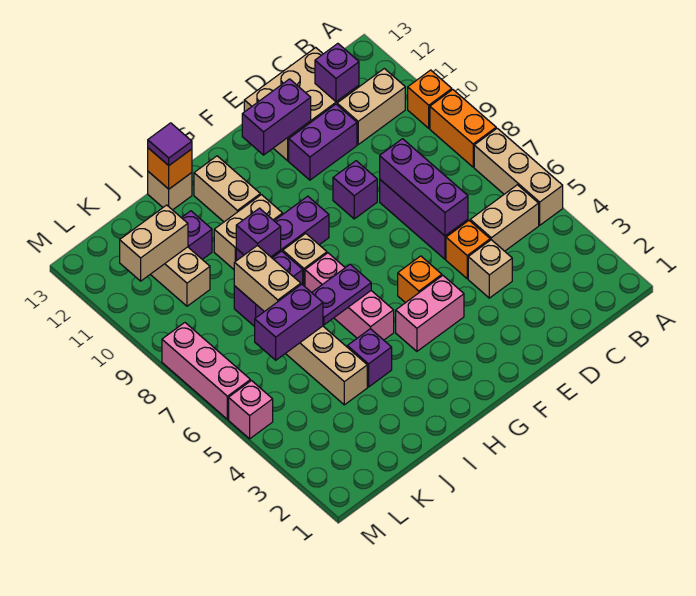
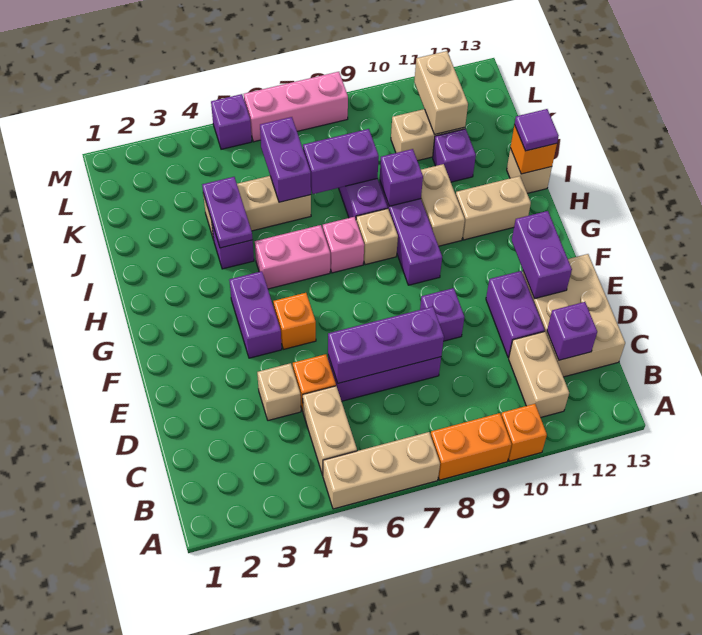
pink 1x2 brick [396,276,464,351] -> purple 1x2 brick [229,271,282,358]
purple 1x2 plate [312,264,371,325] -> purple 1x2 plate moved to [202,177,253,248]
tan 1x2 brick [234,245,301,312] -> purple 1x2 brick [303,129,379,194]
pink 1x1 brick [229,381,273,439] -> purple 1x1 brick [211,94,252,149]

